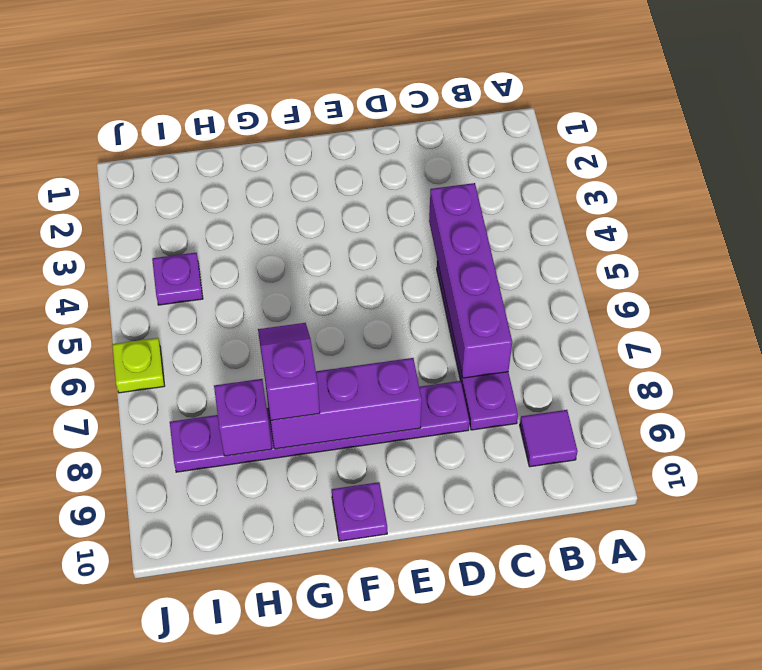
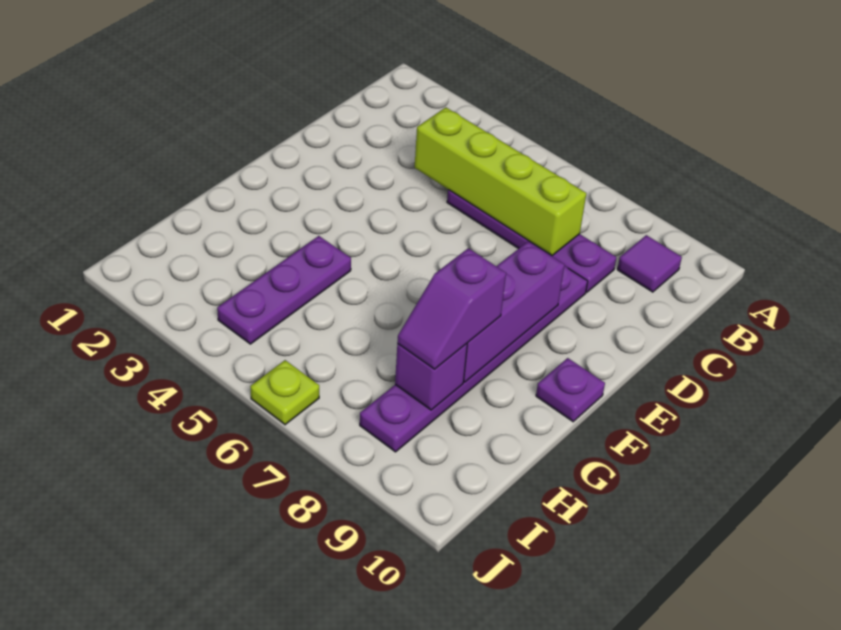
purple 1x4 brick [429,183,512,378] -> lime 1x4 brick [415,107,586,255]
purple 1x2 slope [258,323,320,420] -> purple 1x2 slope turned to [397,248,506,369]
purple 1x1 plate [152,253,203,305] -> purple 1x3 plate [217,236,351,344]

